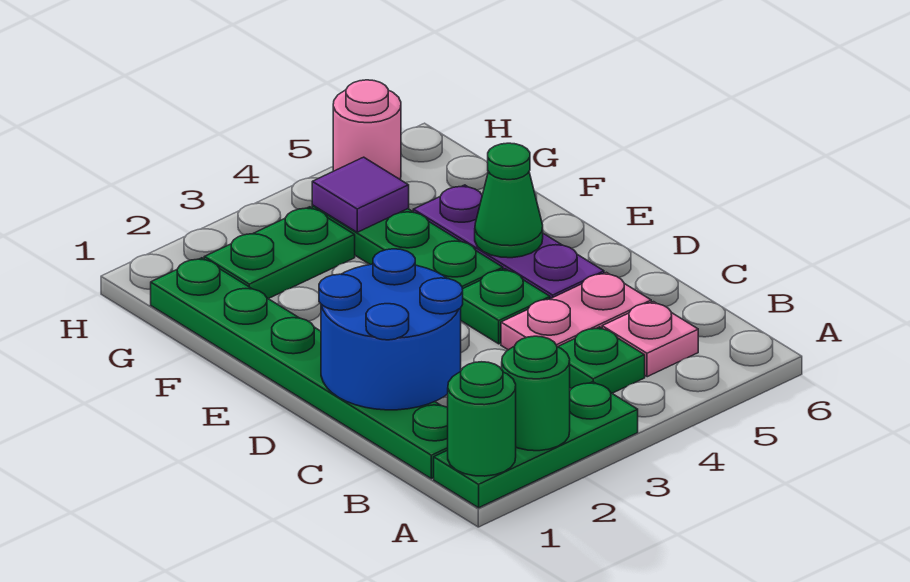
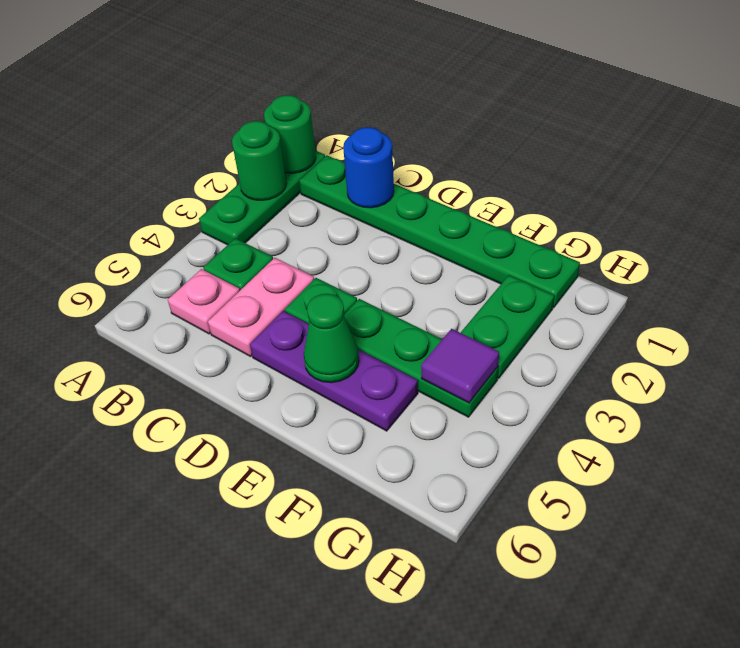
blue 2x2 round brick [319,249,463,410] -> blue 1x1 round brick [343,127,394,208]
pink 1x1 round brick [333,80,401,180] -> none

